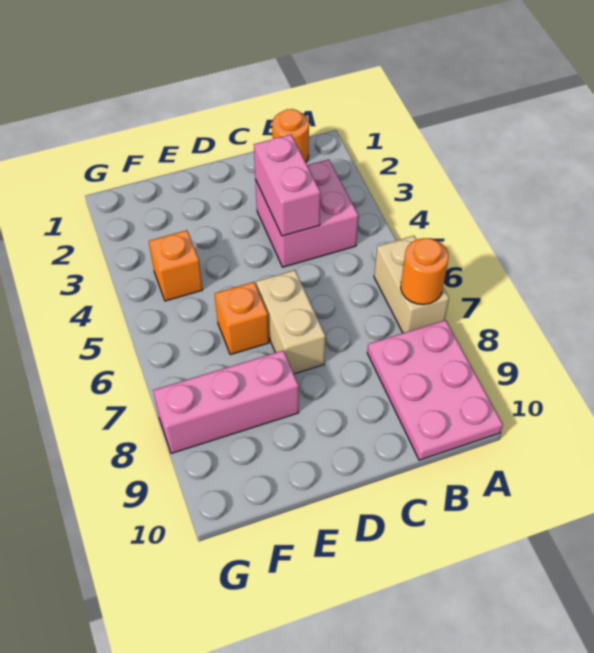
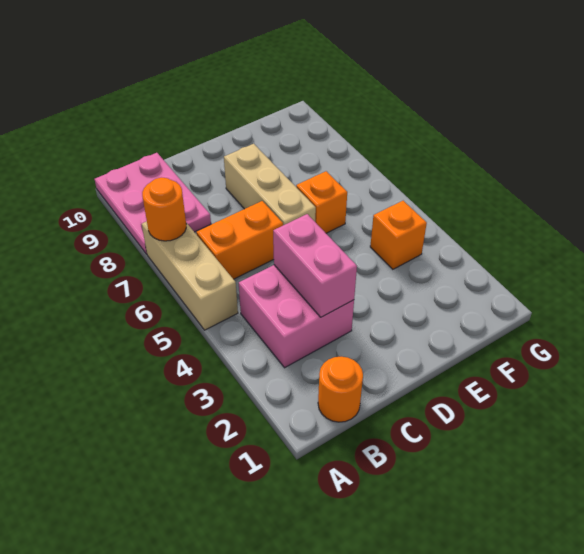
tan 1x2 brick [374,236,449,333] -> tan 1x3 brick [142,221,238,330]
none -> orange 1x2 brick [196,201,283,279]
tan 1x2 brick [256,270,326,374] -> tan 1x3 brick [224,144,316,225]
pink 1x3 brick [153,350,299,453] -> none

